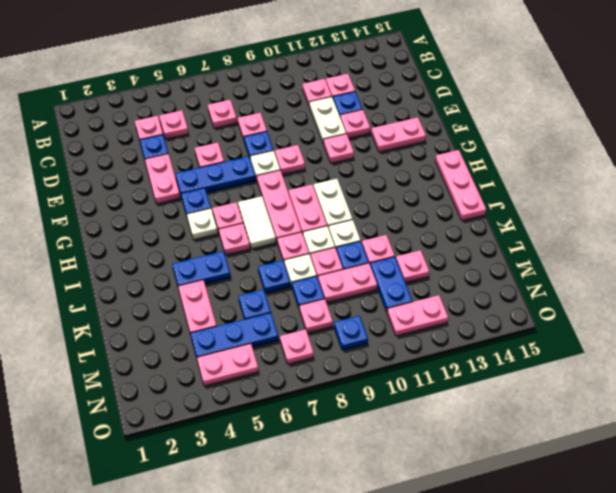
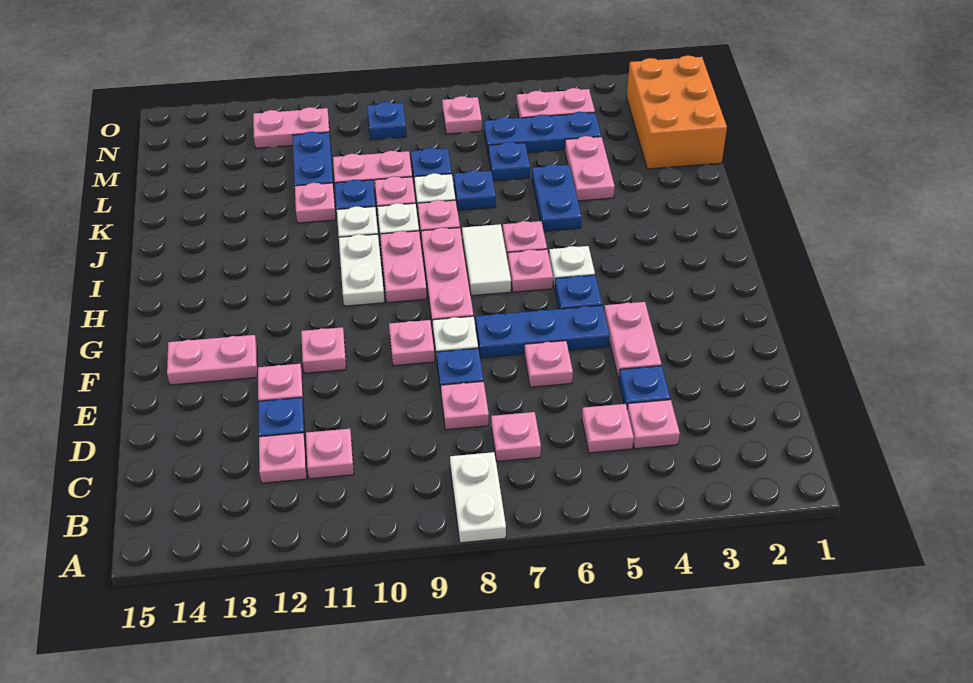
white 1x2 plate [310,97,346,144] -> white 1x2 plate moved to [450,452,506,543]
pink 1x3 plate [435,150,486,221] -> none
blue 1x2 plate [172,251,231,286] -> blue 1x2 plate turned to [532,164,582,231]
none -> orange 2x3 brick [627,56,727,169]
pink 1x1 plate [396,250,429,283] -> none
pink 1x1 plate [299,299,333,333] -> none

